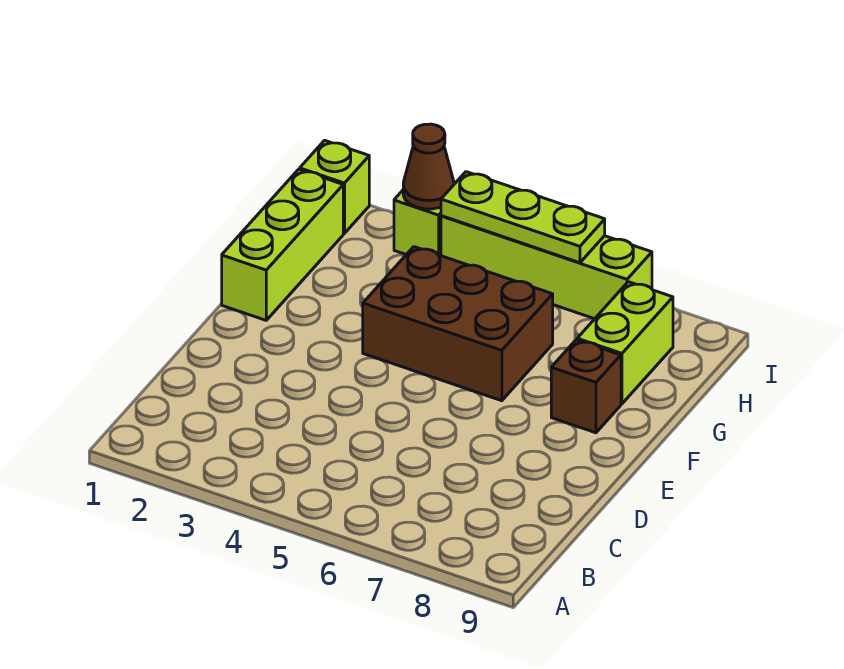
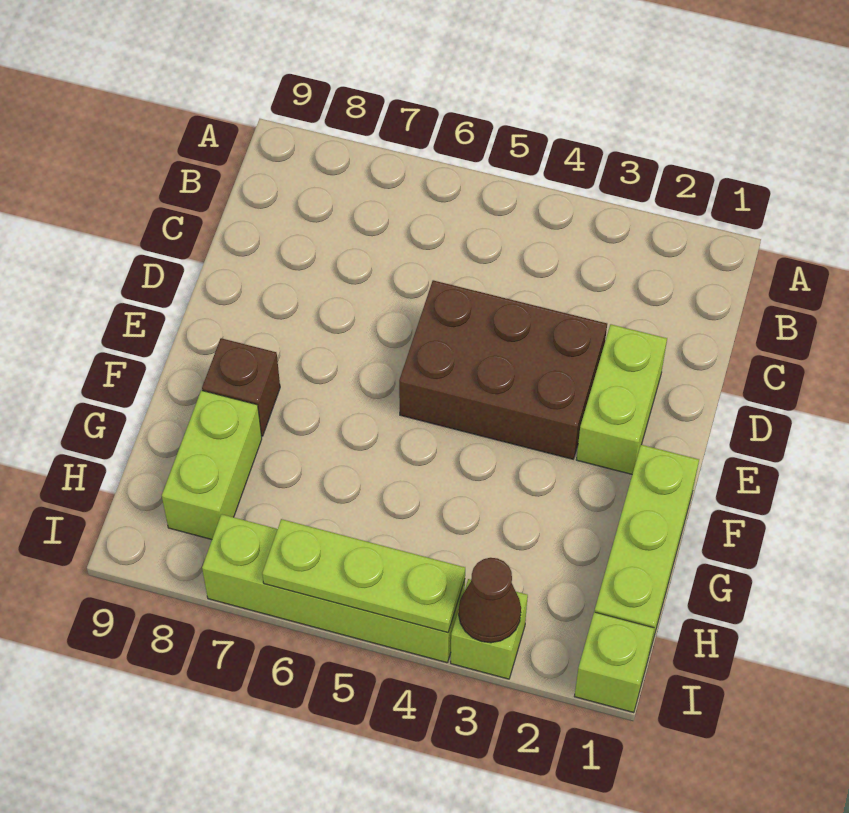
none -> lime 1x2 brick [576,324,667,474]
brown 2x3 brick [363,247,553,401] -> brown 2x3 brick moved to [399,280,607,459]

